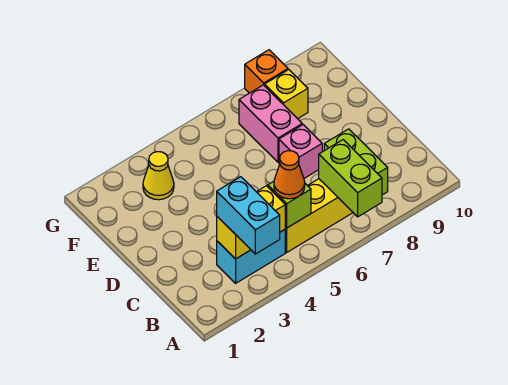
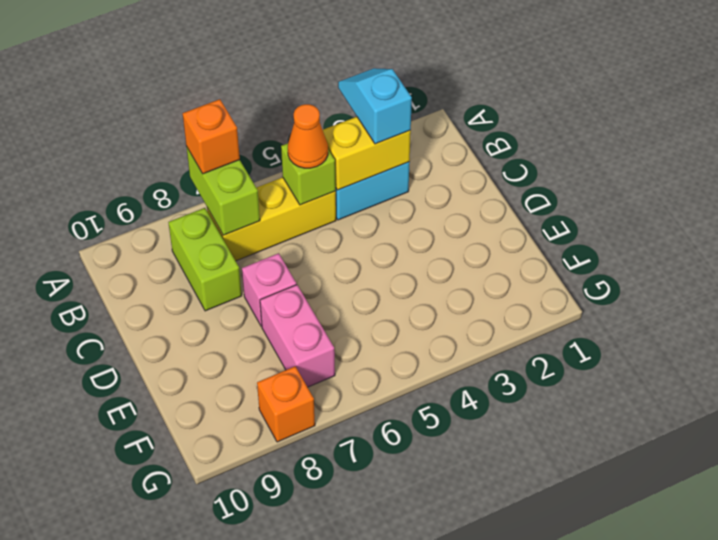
cyan 1x2 brick [217,177,280,254] -> cyan 1x2 slope [338,68,412,144]
none -> orange 1x1 brick [183,99,240,174]
yellow 1x1 cone [143,152,174,200] -> none
yellow 1x1 brick [265,70,308,119] -> none

